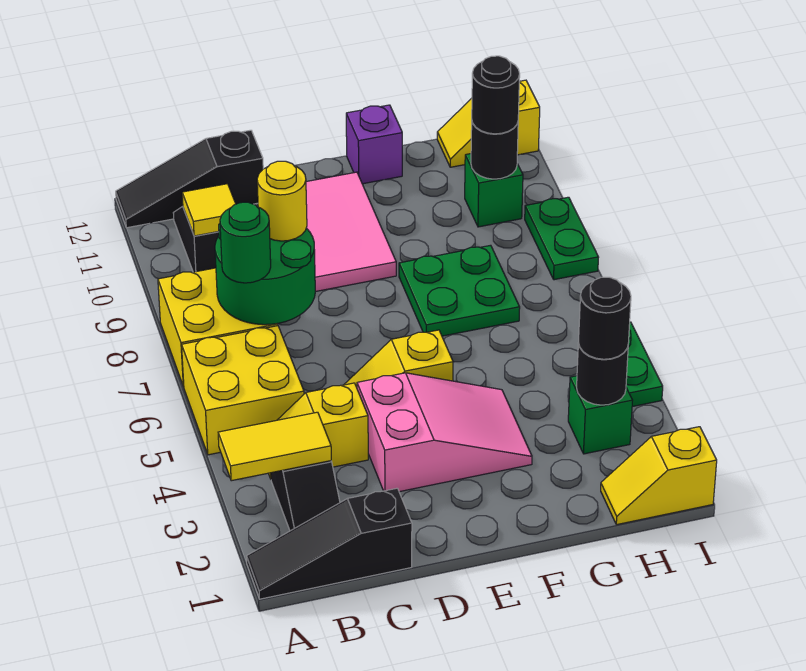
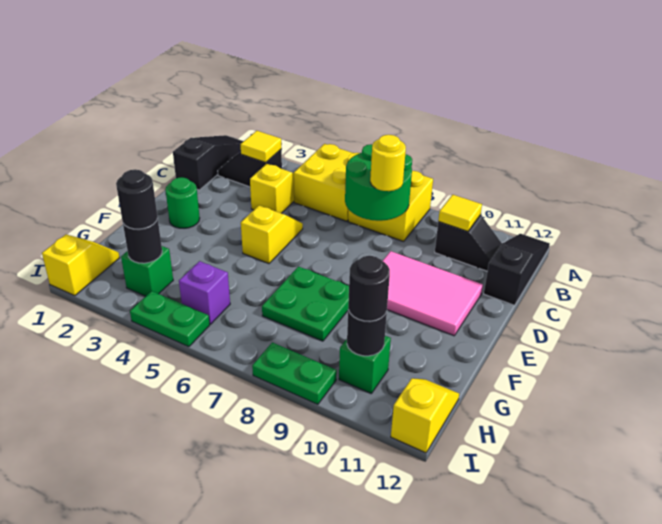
yellow 1x2 tile [218,412,331,481] -> yellow 1x1 tile [241,131,282,163]
green 1x1 round brick [220,202,271,283] -> green 1x1 round brick moved to [165,177,200,228]
pink 2x3 slope [357,373,532,492] -> none
purple 1x1 brick [346,105,402,184] -> purple 1x1 brick moved to [179,261,230,324]

